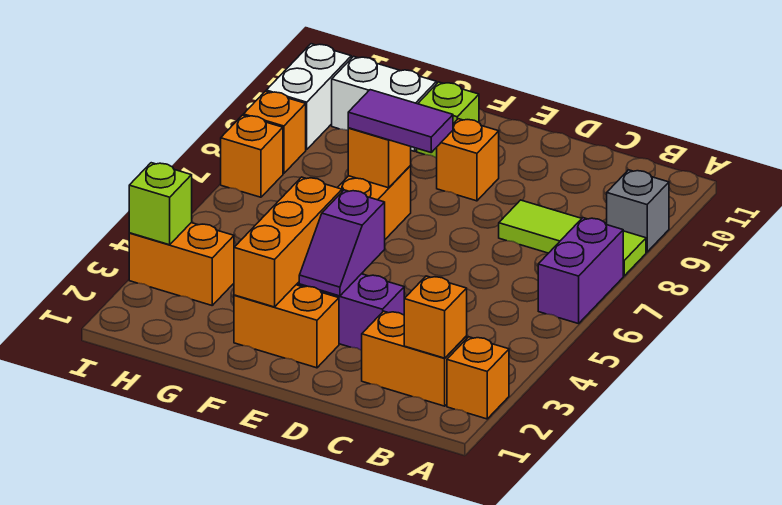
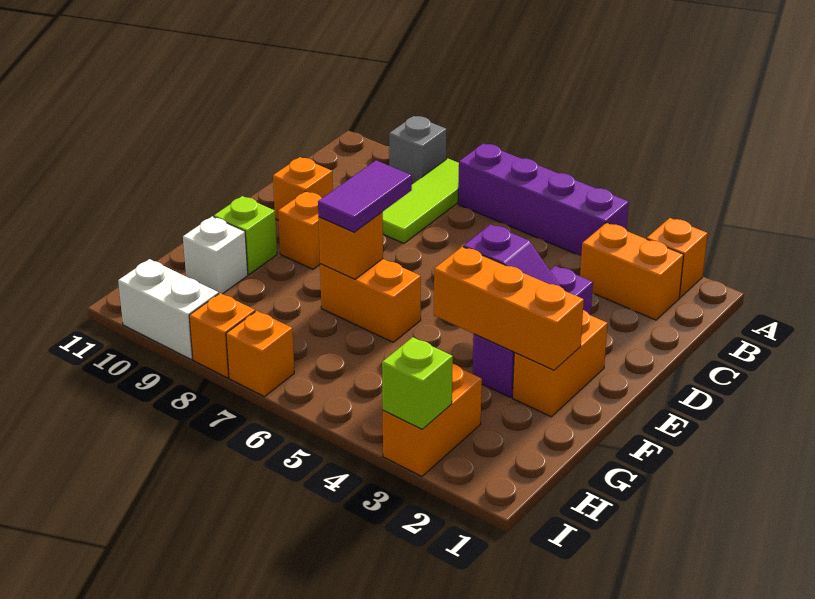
purple 1x2 brick [538,218,623,324] -> purple 1x4 brick [458,143,629,256]
orange 1x2 brick [362,311,467,406] -> orange 1x2 brick turned to [580,223,684,320]
orange 1x1 brick [404,276,467,358] -> orange 1x1 brick moved to [273,157,333,220]
white 1x2 brick [332,56,437,151] -> white 1x1 brick [183,216,248,294]

